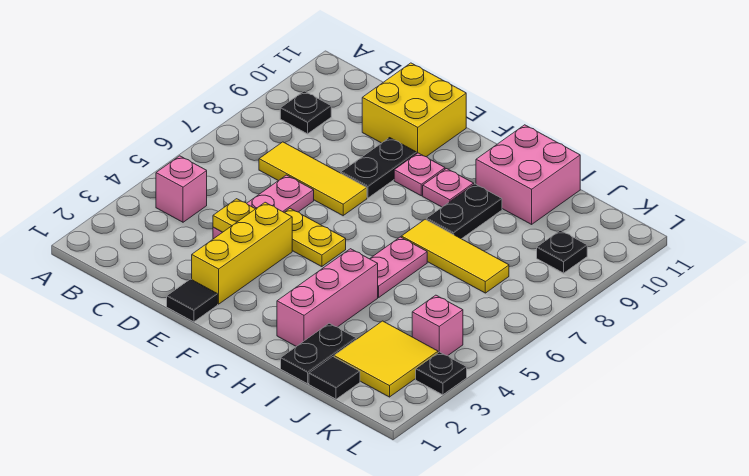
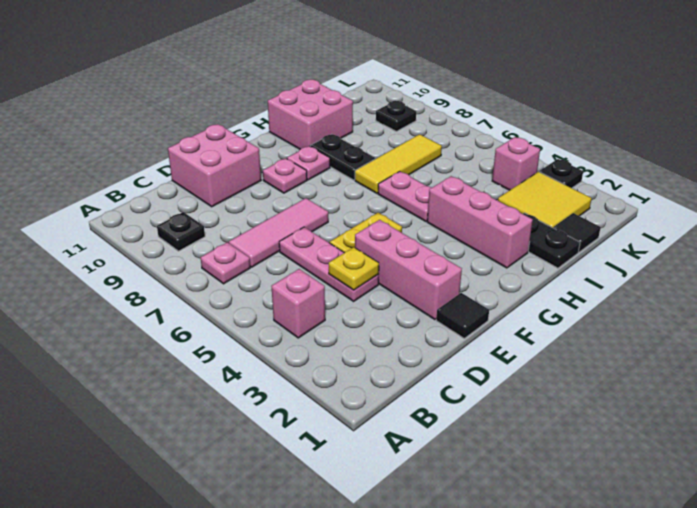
none -> pink 1x1 plate [201,242,250,284]
yellow 1x3 tile [259,142,367,216] -> pink 1x3 tile [229,198,328,267]
yellow 2x2 brick [362,63,466,157] -> pink 2x2 brick [168,124,261,207]
yellow 1x3 brick [192,202,292,304] -> pink 1x3 brick [355,220,462,320]
black 1x2 plate [341,138,417,198] -> none

